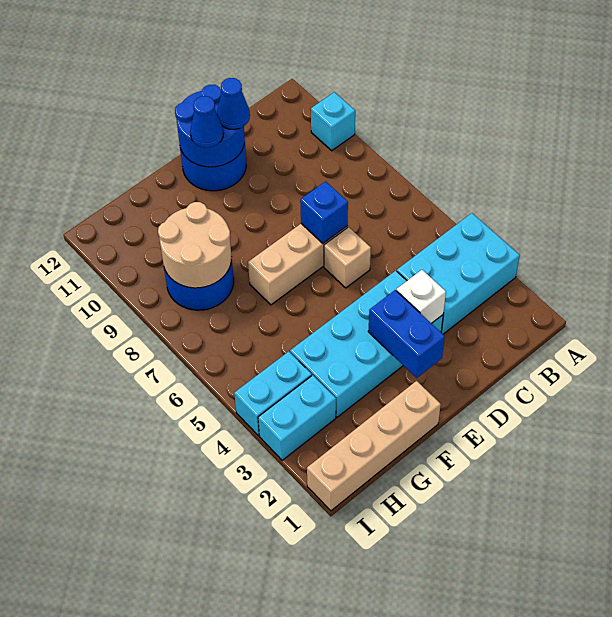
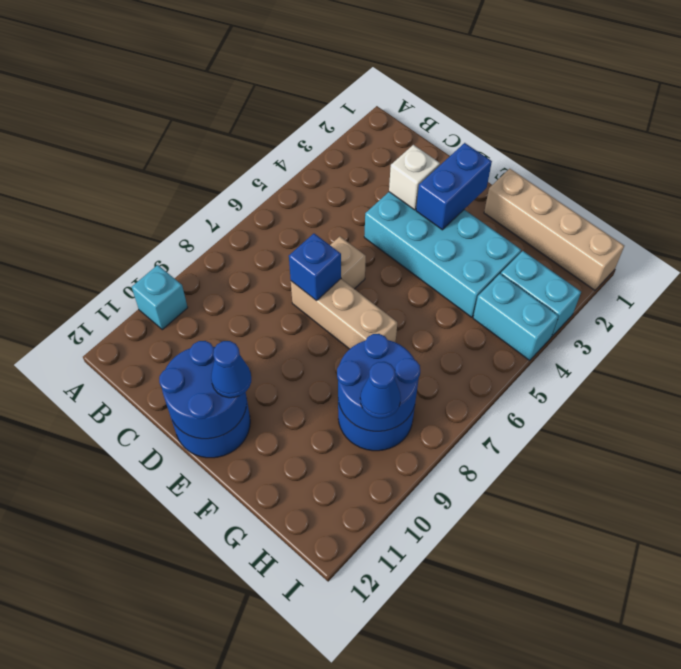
cyan 2x3 brick [397,213,520,334] -> none
blue 1x1 cone [217,78,250,129] -> blue 1x1 cone moved to [360,362,401,418]
tan 2x2 round brick [158,202,232,288] -> blue 2x2 round brick [337,334,420,431]

